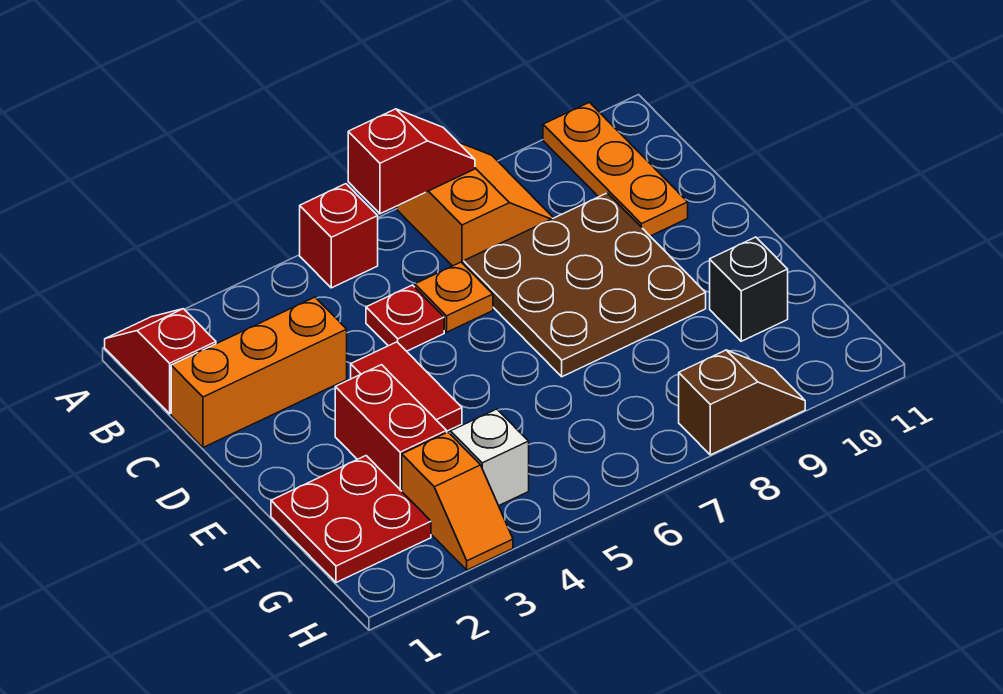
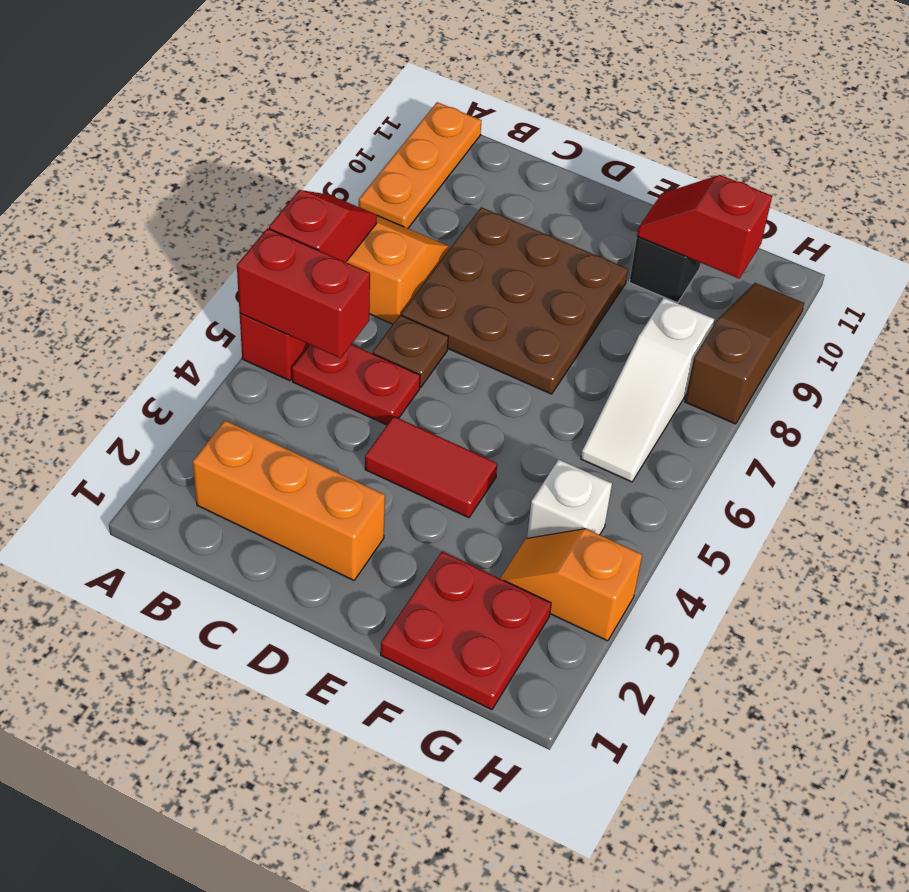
red 1x2 slope [105,309,216,414] -> red 1x2 slope moved to [637,175,772,278]
orange 1x3 plate [543,102,688,236] -> orange 1x3 plate turned to [359,102,482,228]
orange 1x3 brick [171,297,347,447] -> orange 1x3 brick turned to [193,421,385,580]
red 1x1 plate [366,285,444,351] -> red 1x2 plate [292,344,420,425]
orange 1x1 plate [415,262,493,332] -> brown 1x1 plate [373,315,448,387]
red 1x2 brick [335,365,447,491] -> red 1x2 brick moved to [237,228,370,358]
orange 1x2 slope [402,432,513,570] -> orange 1x2 slope turned to [500,529,642,641]
none -> white 1x3 slope [581,298,714,482]
brown 1x2 slope [679,350,805,455] -> brown 1x3 slope [685,283,804,424]

